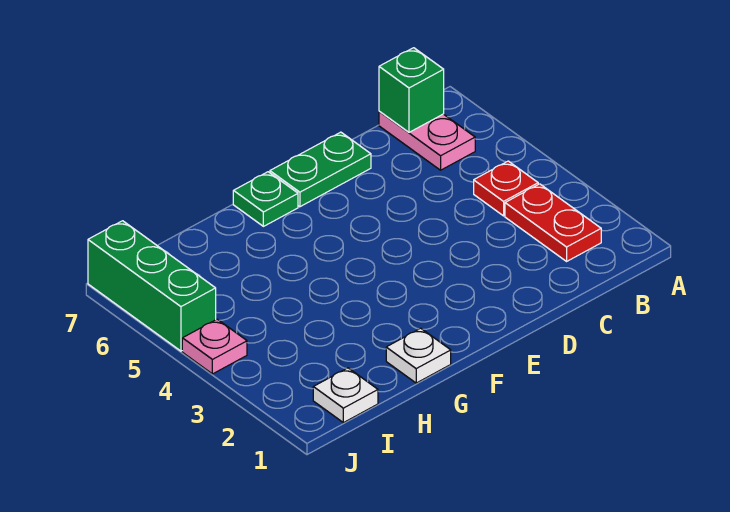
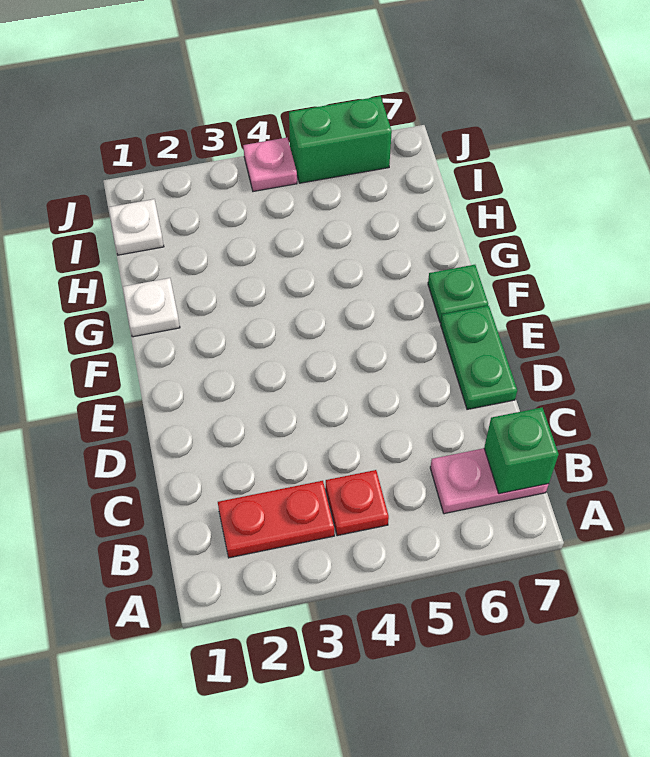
green 1x3 brick [88,221,216,351] -> green 1x2 brick [289,96,392,183]

